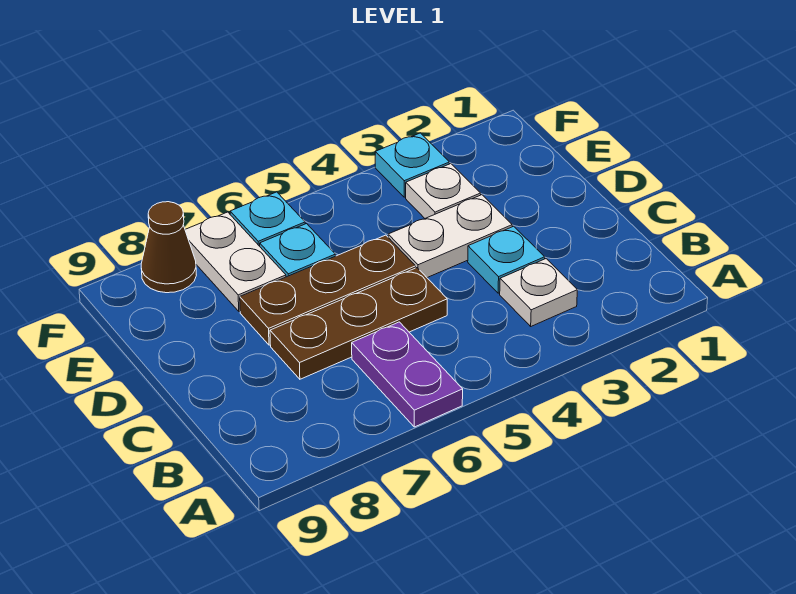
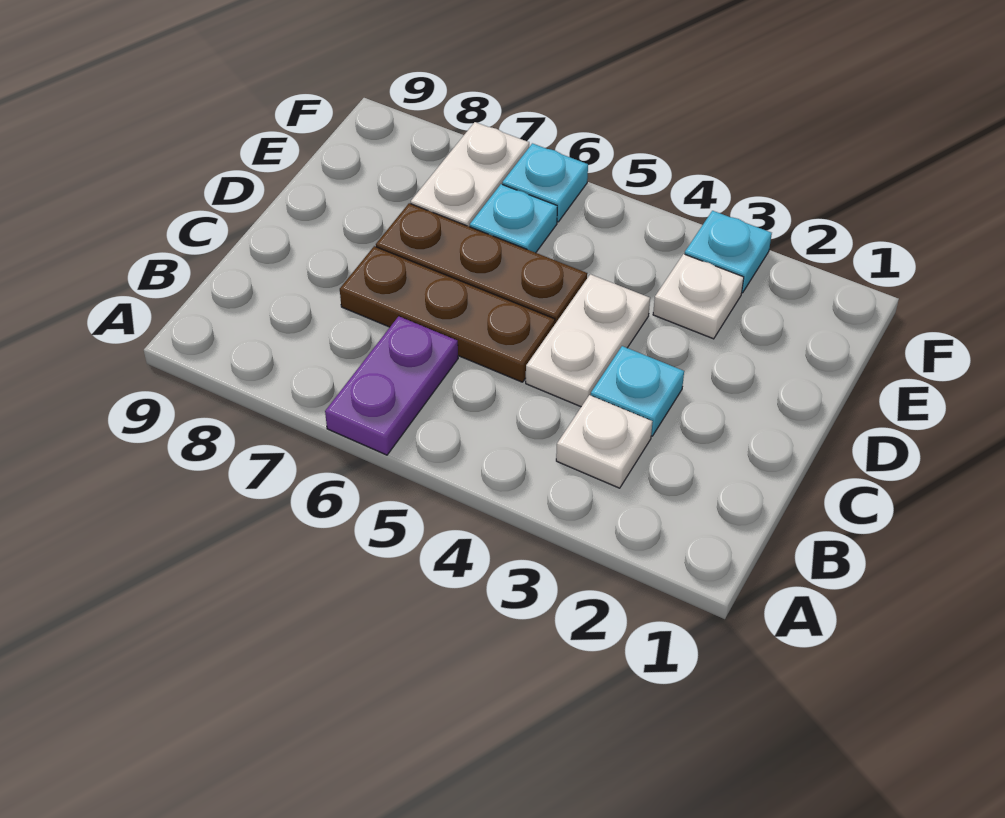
white 1x2 plate [388,195,512,278] -> white 1x2 plate turned to [526,274,650,407]
brown 1x1 cone [141,202,196,293] -> none

